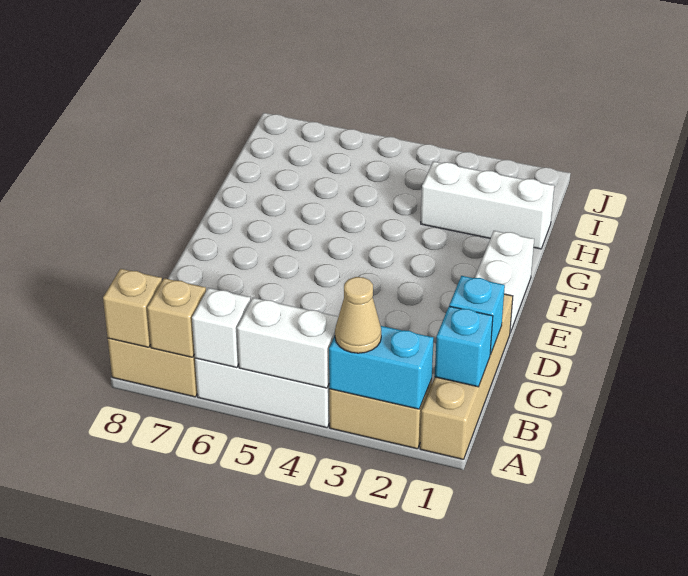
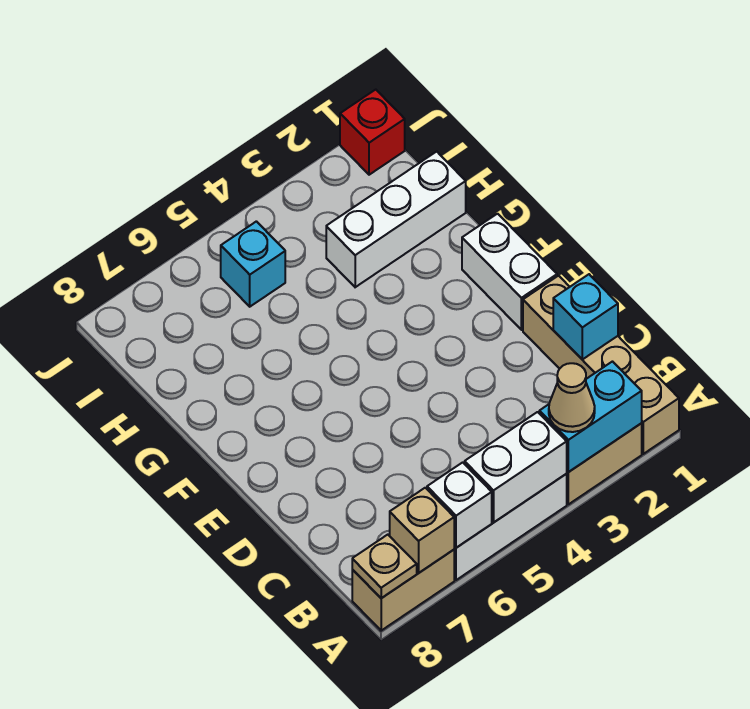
tan 1x1 brick [103,269,162,347] -> tan 1x1 plate [352,535,417,598]
cyan 1x1 brick [435,306,493,387] -> cyan 1x1 brick moved to [221,221,285,307]
none -> red 1x1 brick [340,90,405,175]

